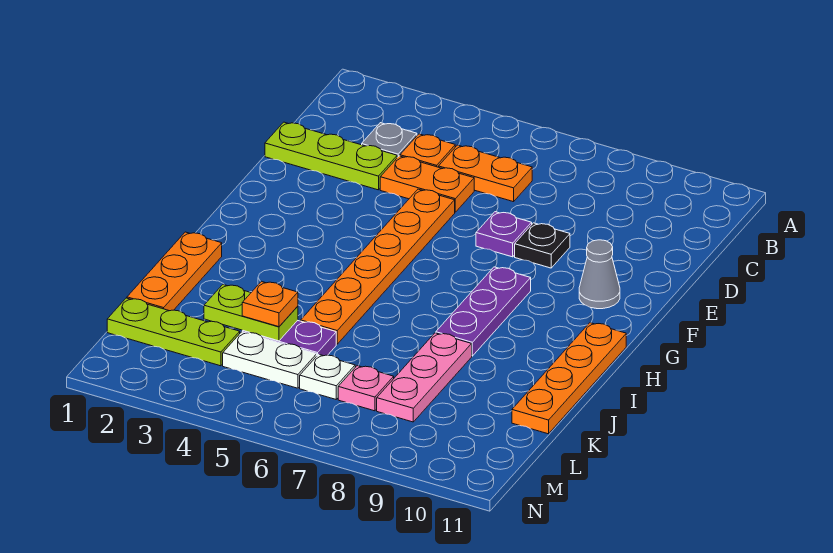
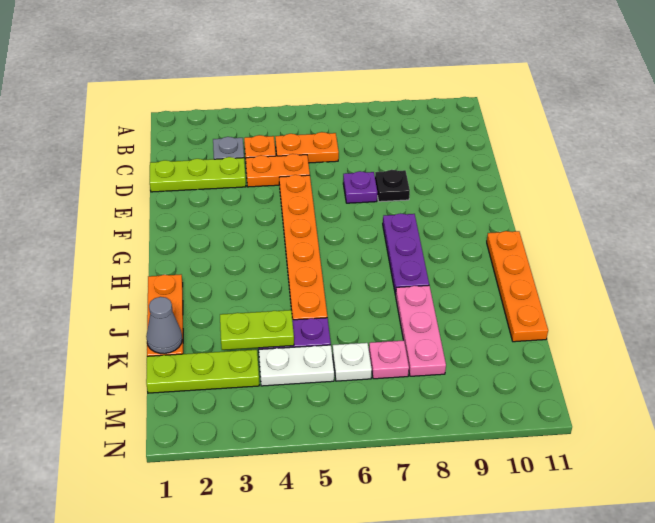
grey 1x1 cone [579,240,620,309] -> grey 1x1 cone moved to [146,297,182,354]
orange 1x1 plate [242,281,298,327] -> none

